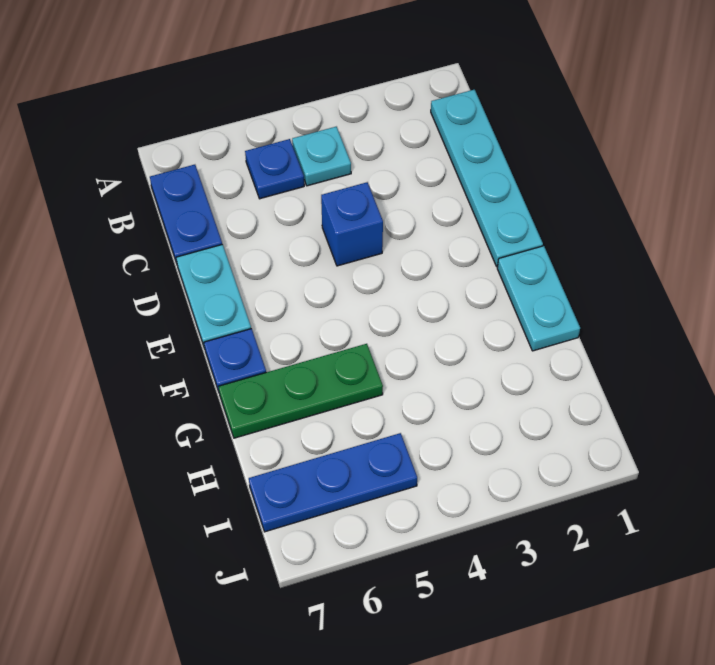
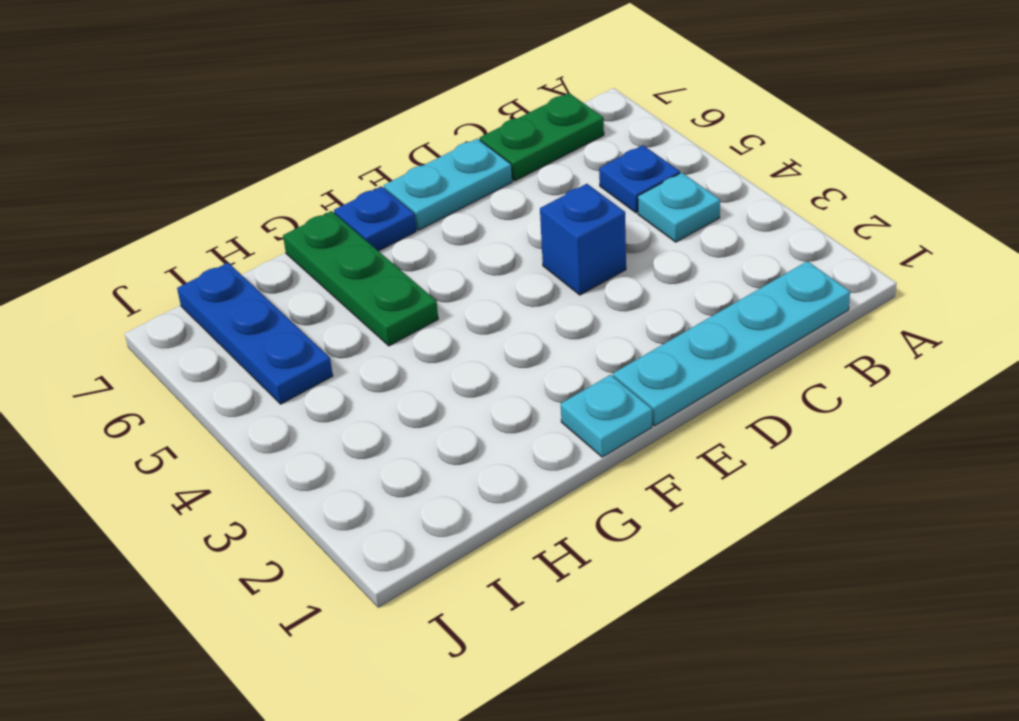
blue 1x2 plate [150,165,222,263] -> green 1x2 plate [480,93,604,181]
cyan 1x2 plate [497,246,580,351] -> cyan 1x1 plate [561,375,652,457]

